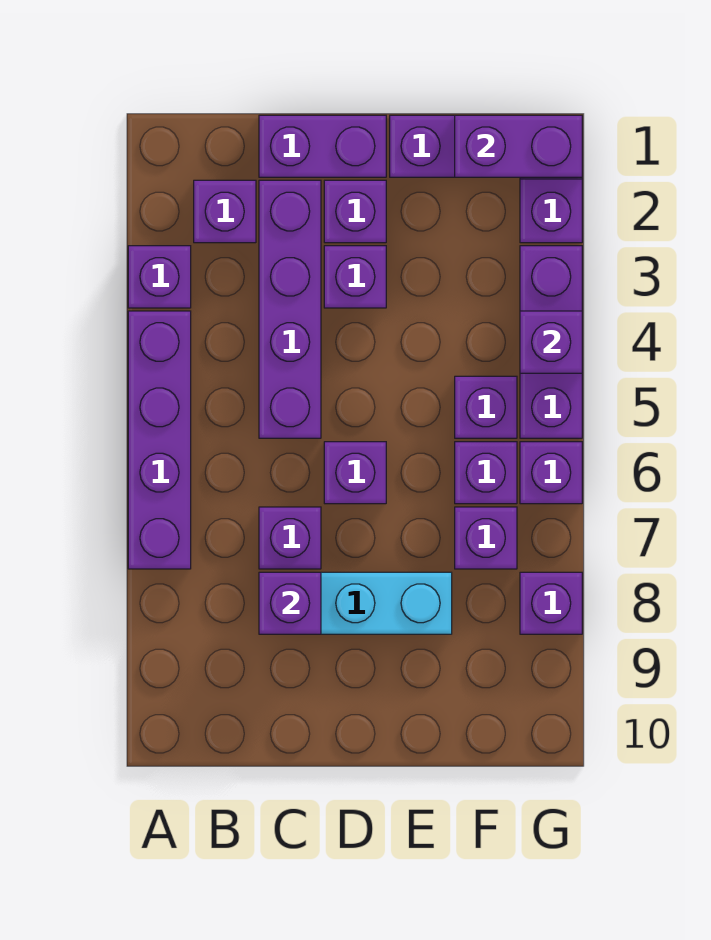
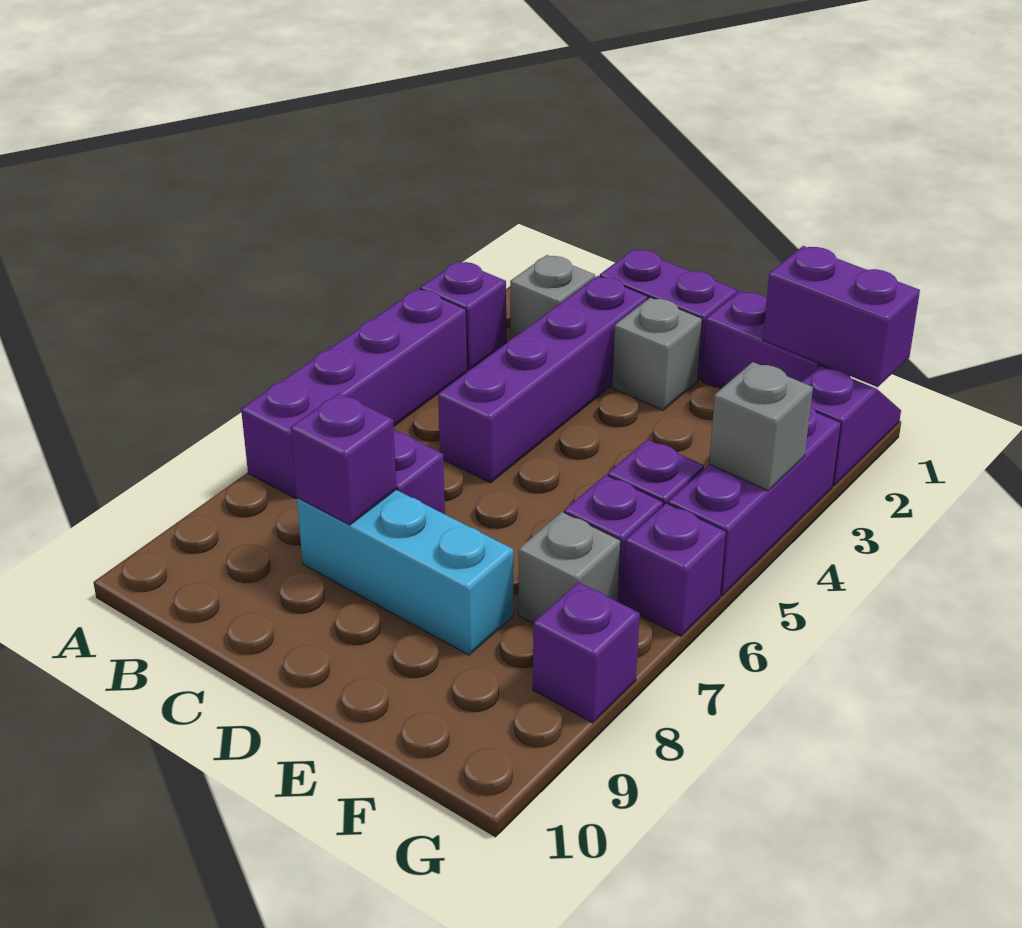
purple 1x1 brick [194,180,256,243] -> grey 1x1 brick [510,255,595,339]
purple 1x1 brick [324,180,386,243] -> grey 1x1 brick [612,297,702,410]
purple 1x1 brick [324,246,386,308] -> none
purple 1x1 brick [324,442,386,504] -> none
purple 1x1 brick [455,507,517,569] -> grey 1x1 brick [518,512,620,623]
purple 1x1 brick [520,311,582,373] -> grey 1x1 brick [709,362,813,490]

